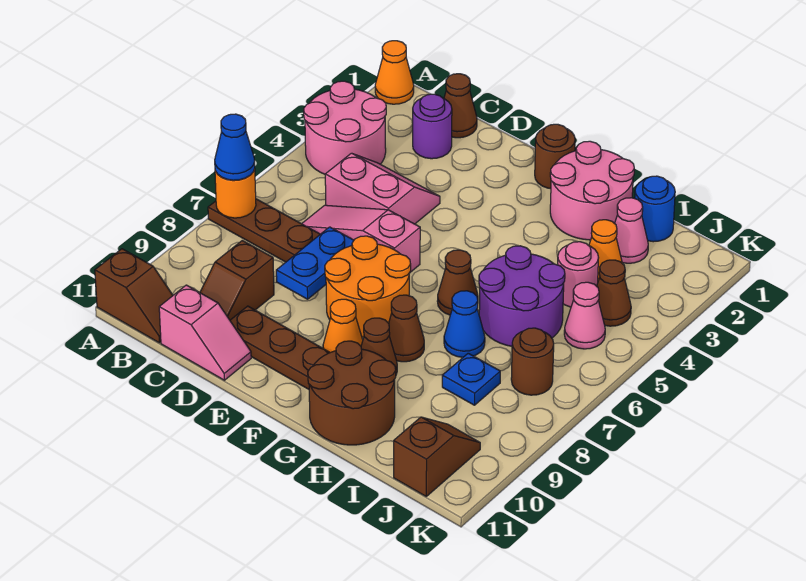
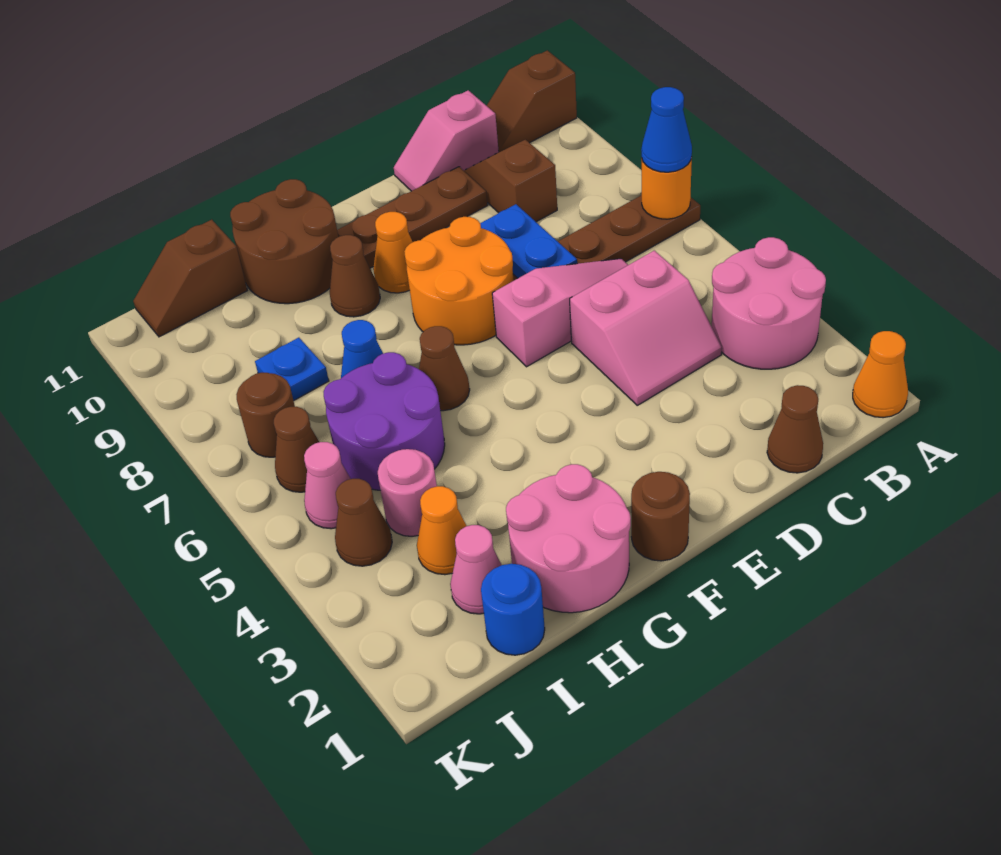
purple 1x1 round brick [413,94,452,159] -> none
brown 1x1 cone [389,295,424,362] -> brown 1x1 cone moved to [274,407,319,492]
brown 1x2 slope [394,417,480,496] -> brown 1x2 slope turned to [133,220,247,337]

